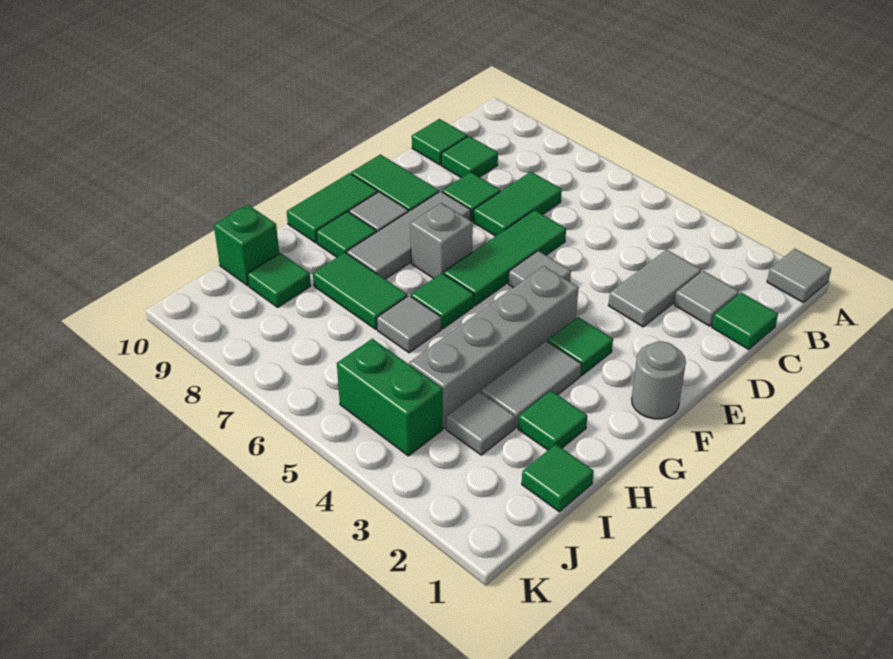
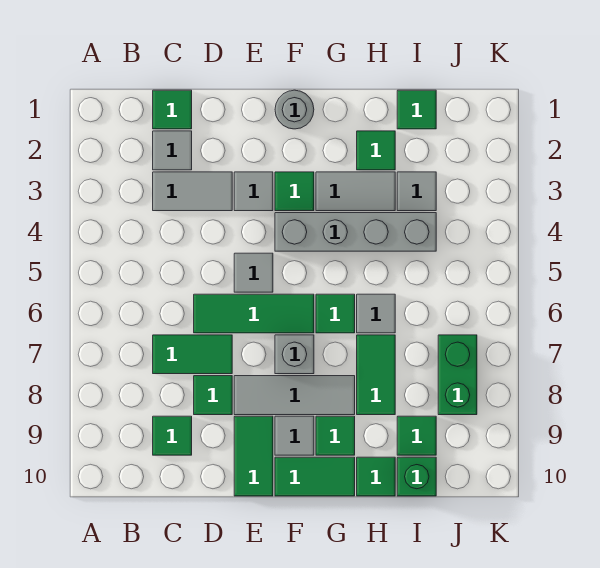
grey 1x1 tile [767,249,831,303] -> grey 1x1 tile moved to [234,172,273,211]
green 1x1 tile [412,119,468,165] -> green 1x1 tile moved to [357,457,395,496]
green 1x2 brick [337,339,443,456] -> green 1x2 brick moved to [438,335,477,415]

